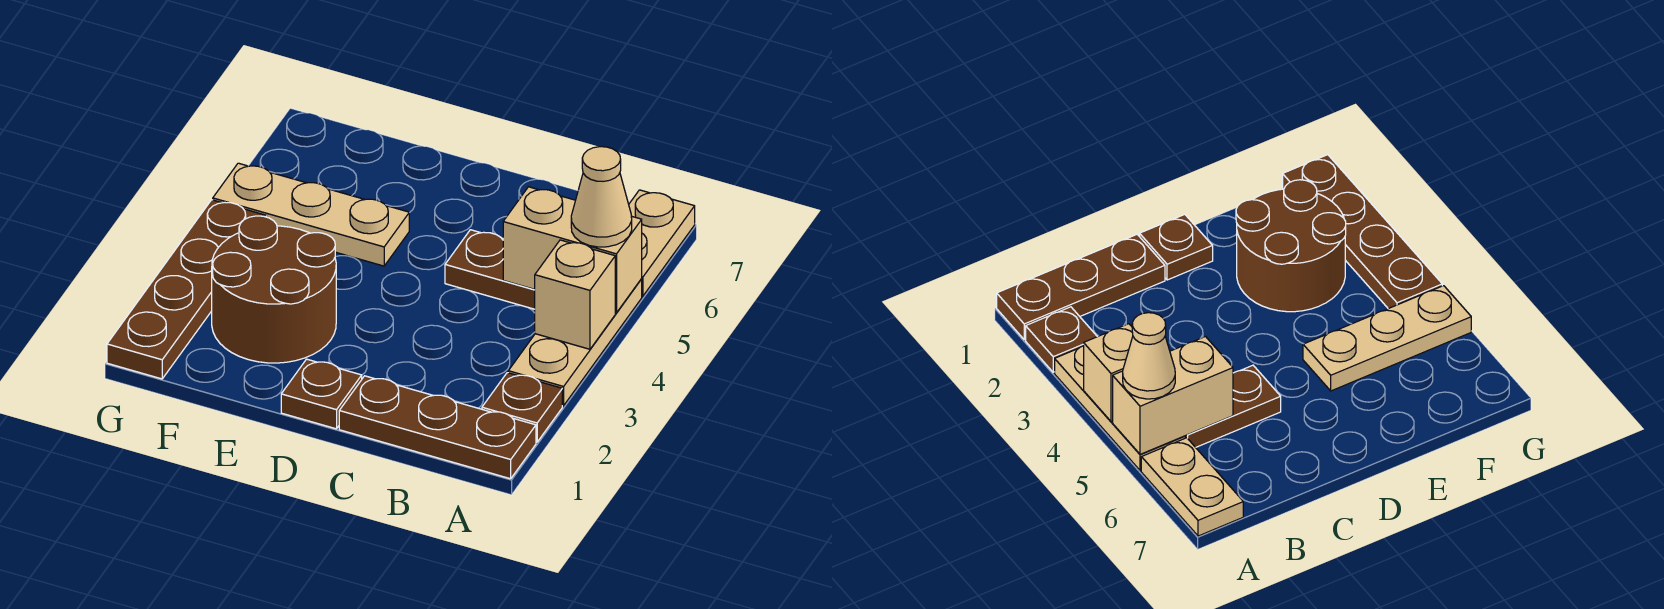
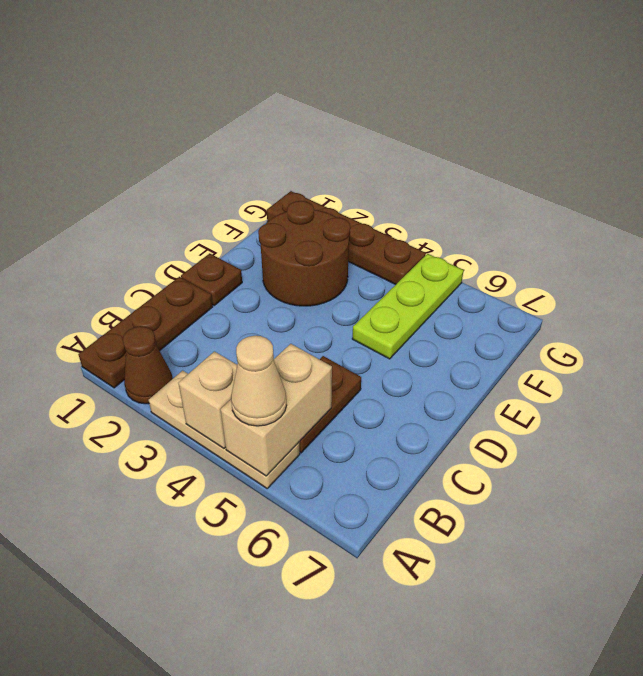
brown 1x1 plate [482,373,562,442] -> brown 1x1 cone [123,326,173,404]
tan 1x2 plate [629,190,695,296] -> none
tan 1x3 plate [213,163,409,266] -> lime 1x3 plate [352,254,464,359]

